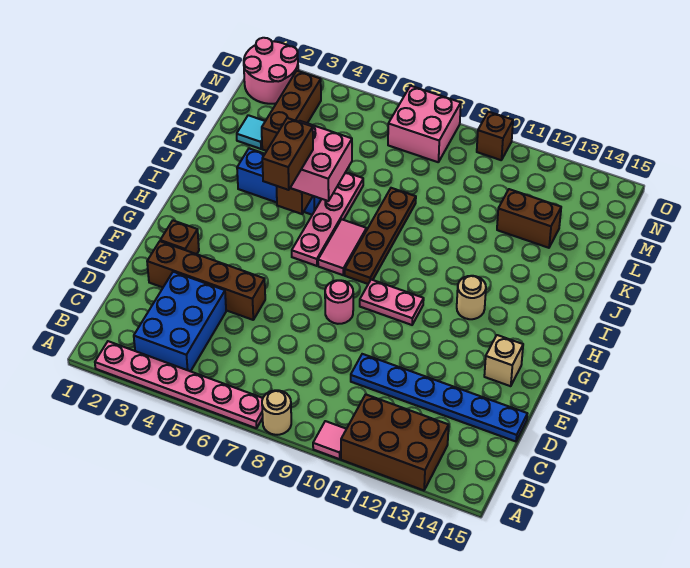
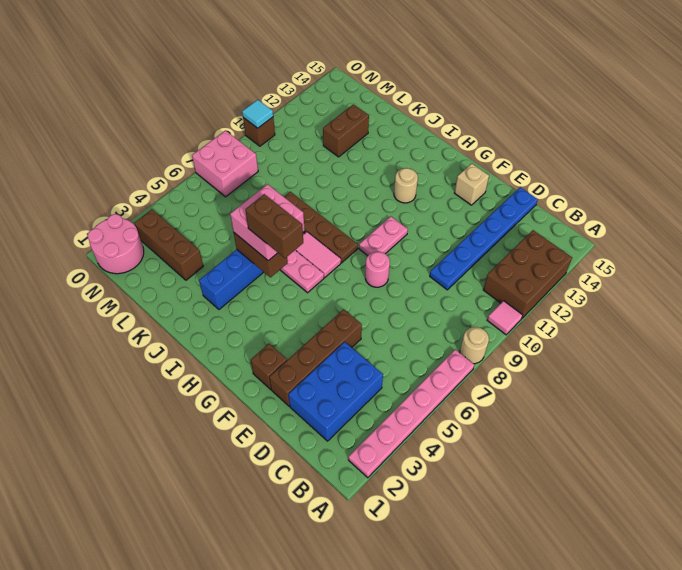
blue 2x3 brick [134,272,226,371] -> blue 2x3 brick turned to [288,342,383,441]
cyan 1x1 tile [237,115,265,149] -> cyan 1x1 tile moved to [242,100,273,128]

